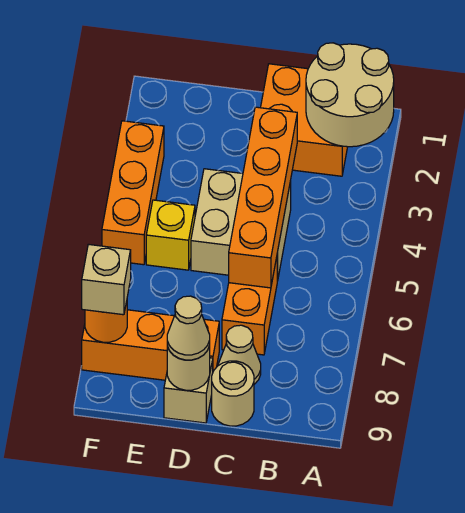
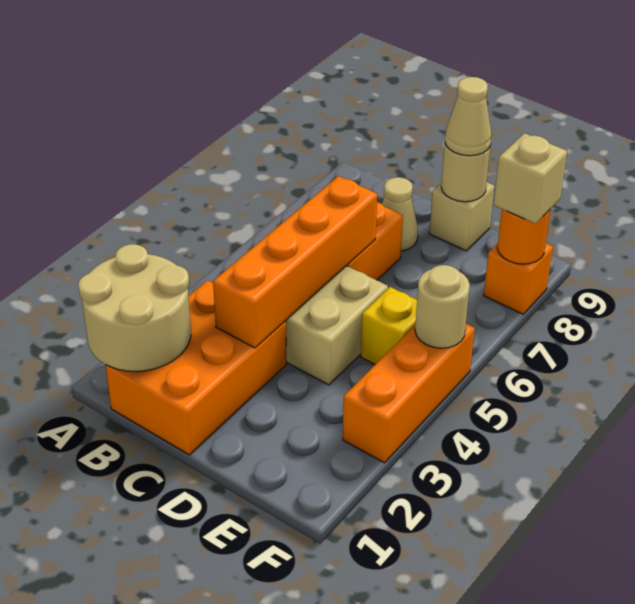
orange 2x2 brick [261,64,347,176] -> orange 2x3 brick [105,280,287,455]
tan 1x1 round brick [212,361,254,426] -> tan 1x1 round brick moved to [415,265,470,348]
orange 1x3 brick [82,310,219,380] -> orange 1x1 brick [484,243,553,314]

